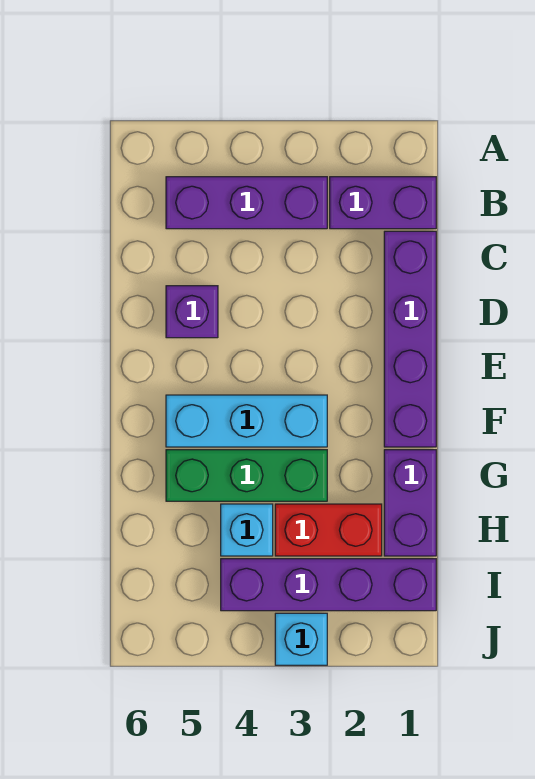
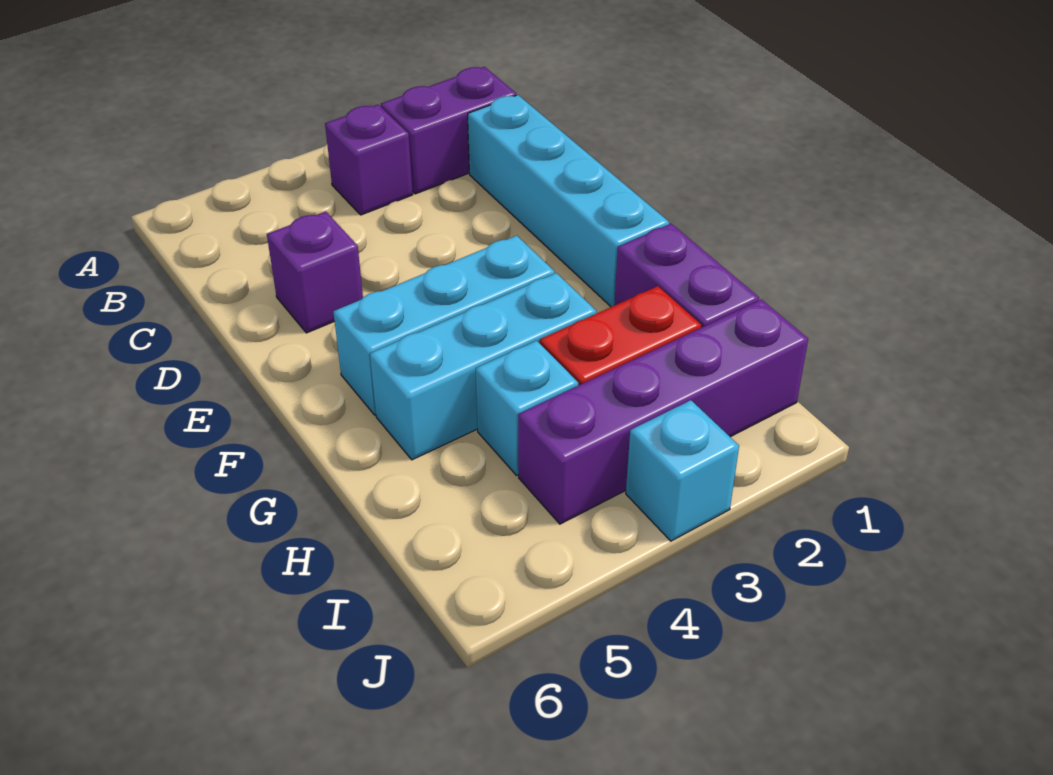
purple 1x3 brick [166,177,327,229] -> purple 1x1 brick [325,105,413,215]
purple 1x4 brick [384,231,436,447] -> cyan 1x4 brick [468,95,669,307]
green 1x3 brick [166,450,327,501] -> cyan 1x3 brick [370,273,596,460]

